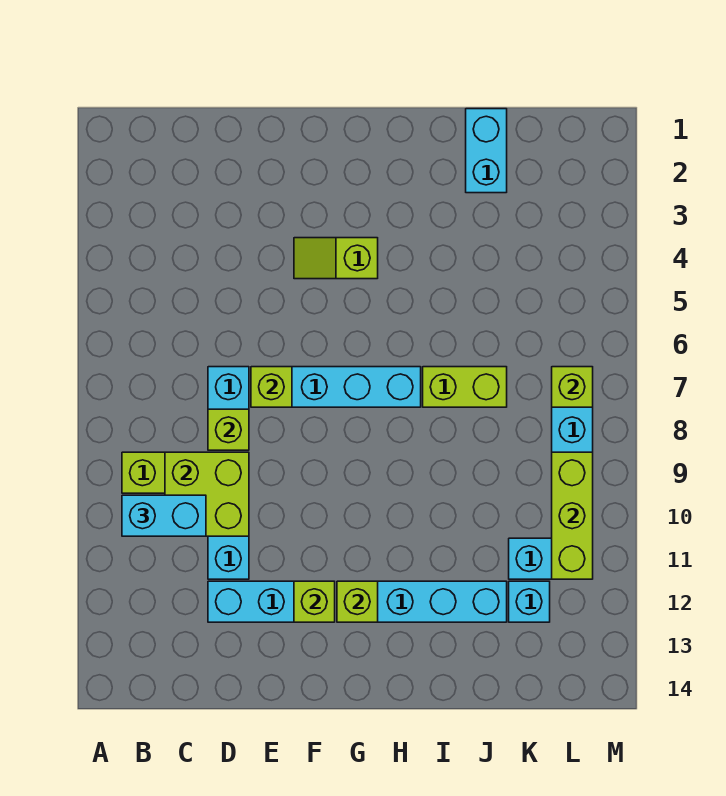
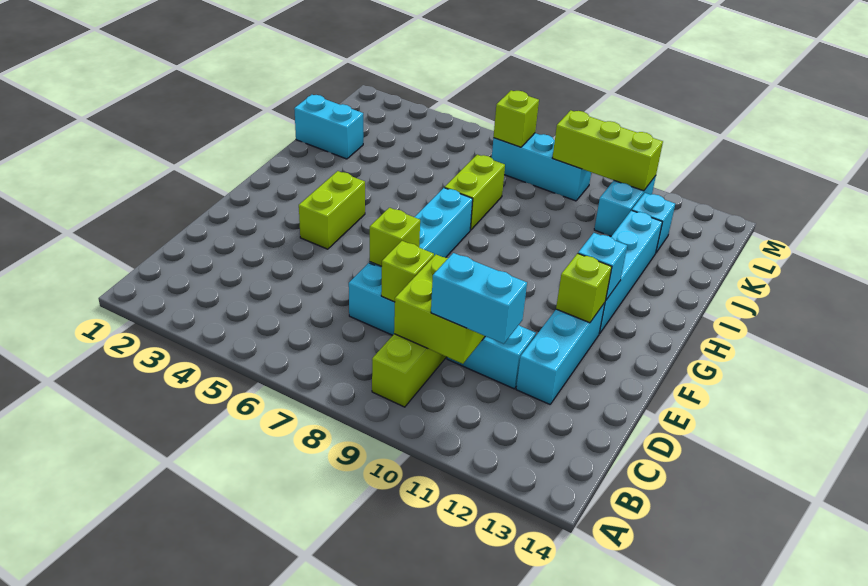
cyan 1x2 brick [122,495,206,536] -> cyan 1x2 brick turned to [431,253,527,344]
lime 1x2 slope [294,238,378,279] -> lime 1x2 brick [299,171,365,249]
lime 1x1 brick [337,581,378,622] -> cyan 1x1 brick [578,233,627,300]

